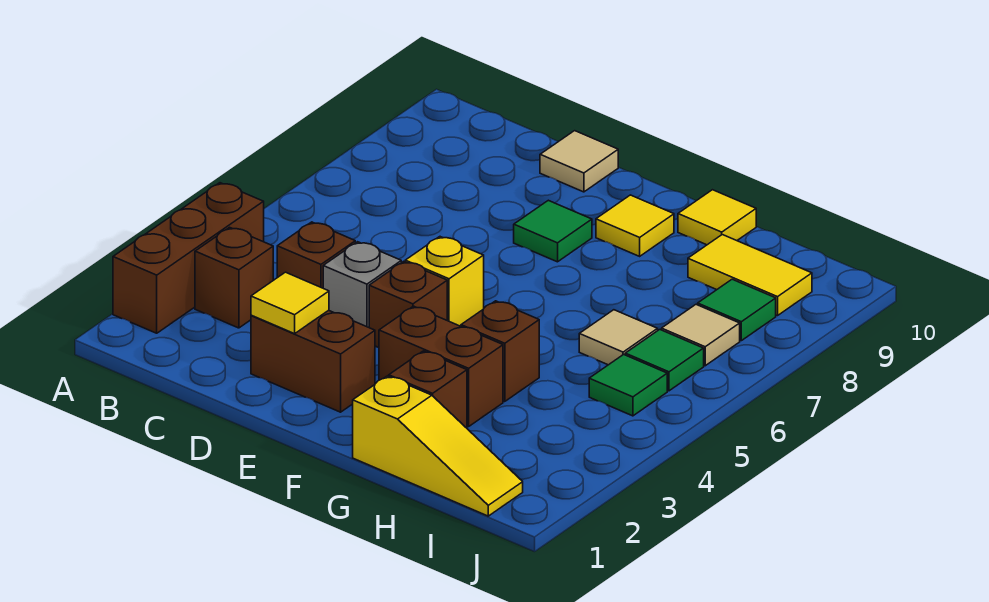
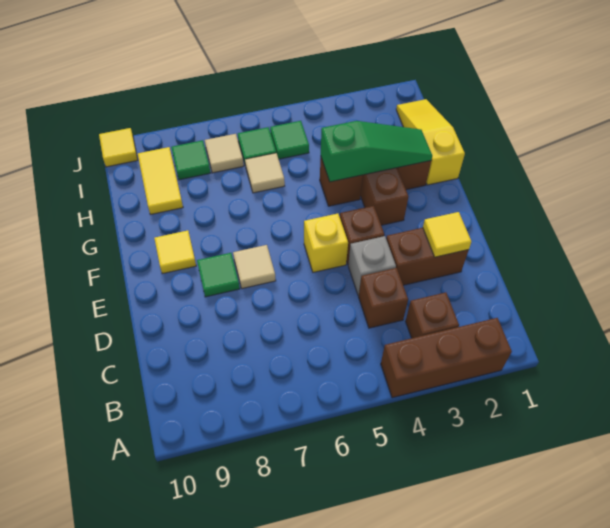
brown 1x2 brick [251,310,375,412] -> brown 1x2 brick turned to [386,228,469,285]
tan 1x1 tile [540,131,618,192] -> tan 1x1 tile moved to [233,245,276,289]
none -> green 1x3 slope [321,121,432,182]
yellow 1x1 tile [678,190,756,245] -> yellow 1x1 tile moved to [99,128,138,167]

